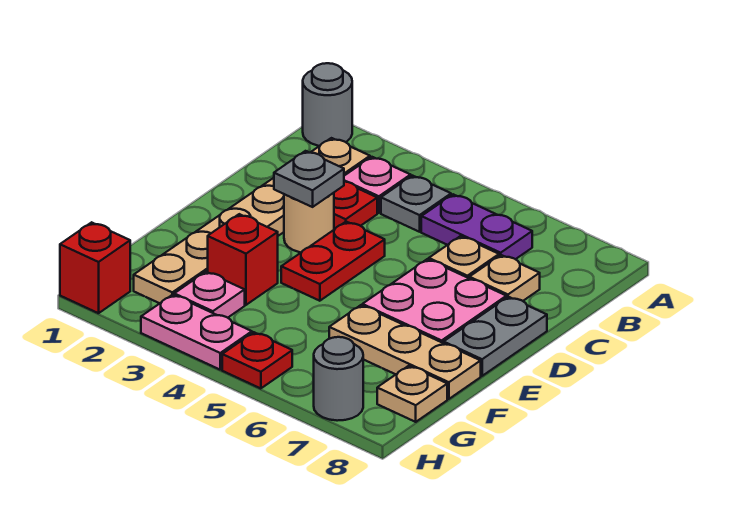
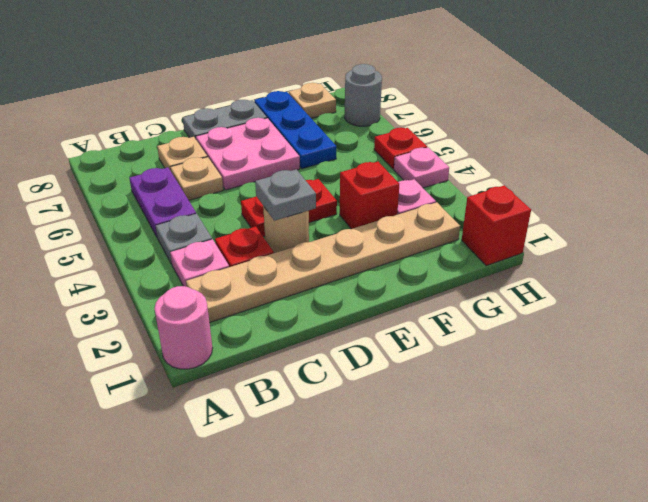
grey 1x1 round brick [303,63,352,146] -> pink 1x1 round brick [154,286,212,369]
tan 1x3 plate [329,305,481,399] -> blue 1x3 plate [254,91,336,169]
pink 1x2 plate [141,295,252,370] -> pink 1x1 plate [394,147,449,188]

